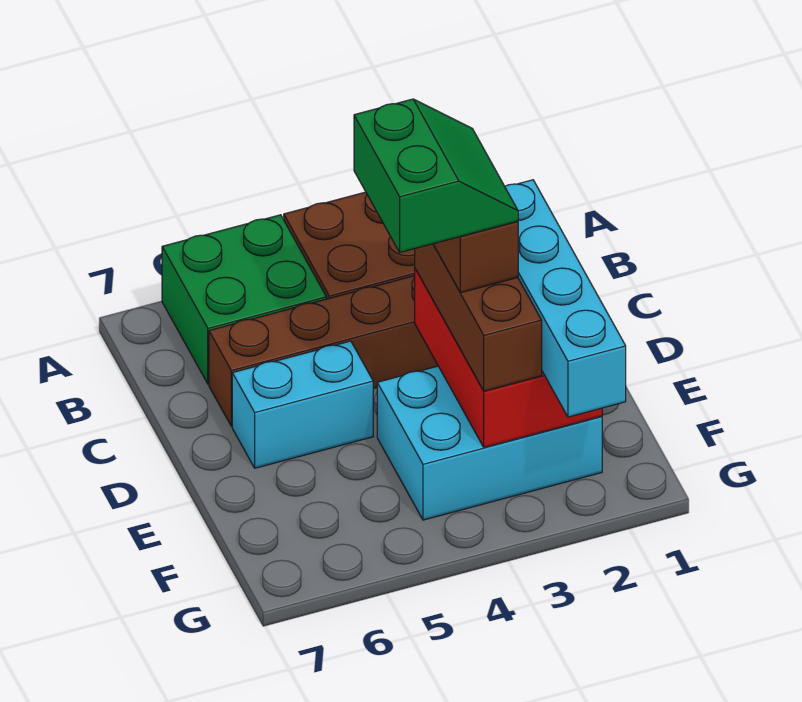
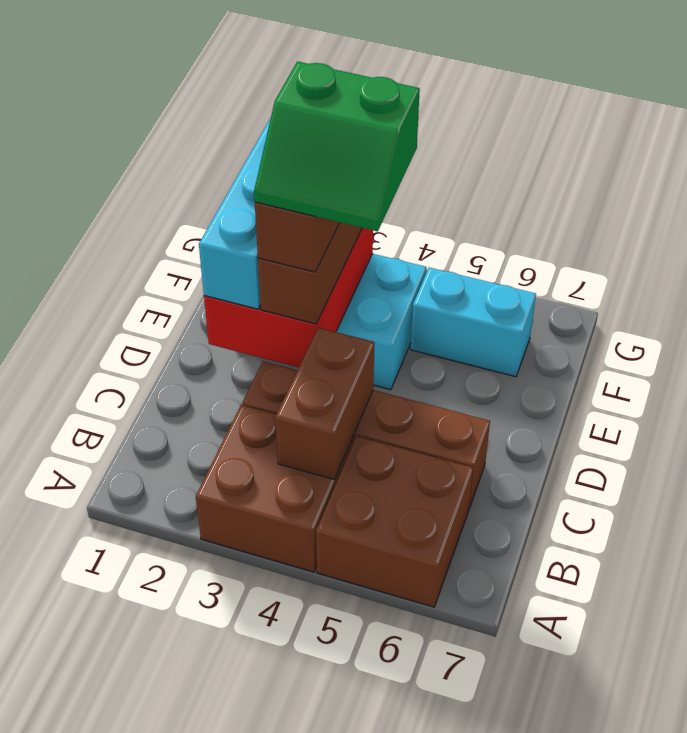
green 2x2 brick [162,215,326,384] -> brown 2x2 brick [316,436,473,607]
none -> brown 1x2 brick [275,328,374,480]
green 2x2 slope [354,99,518,252] -> green 2x2 slope turned to [254,61,420,231]
cyan 1x2 brick [232,341,373,468] -> cyan 1x2 brick moved to [411,268,536,377]

